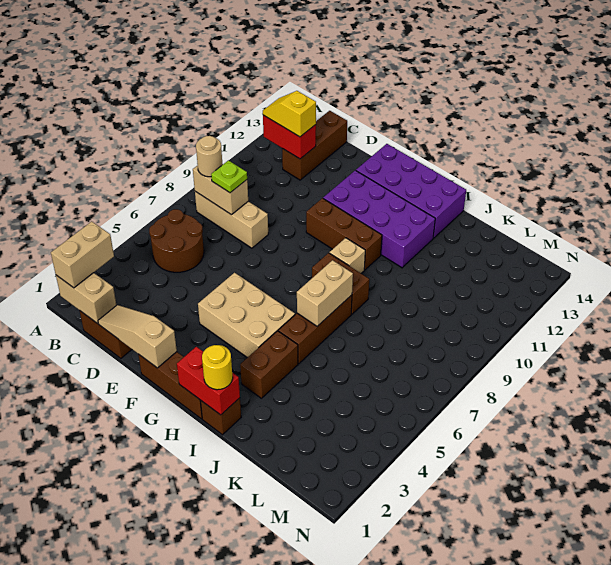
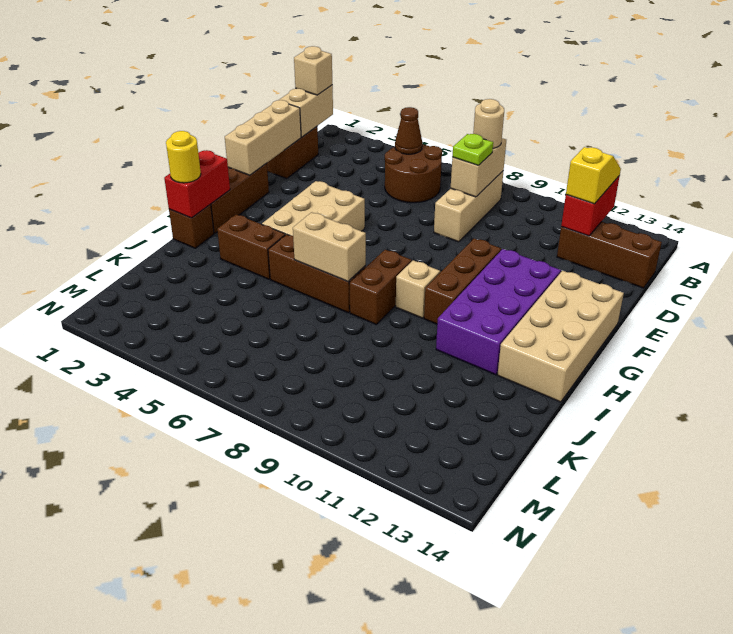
tan 1x2 brick [51,221,114,288] -> tan 1x1 brick [294,46,332,95]
none -> brown 1x1 cone [395,107,422,154]
tan 1x3 slope [98,305,177,368] -> tan 1x3 brick [225,100,301,175]
purple 2x4 brick [356,144,466,238] -> tan 2x4 brick [498,271,624,402]

